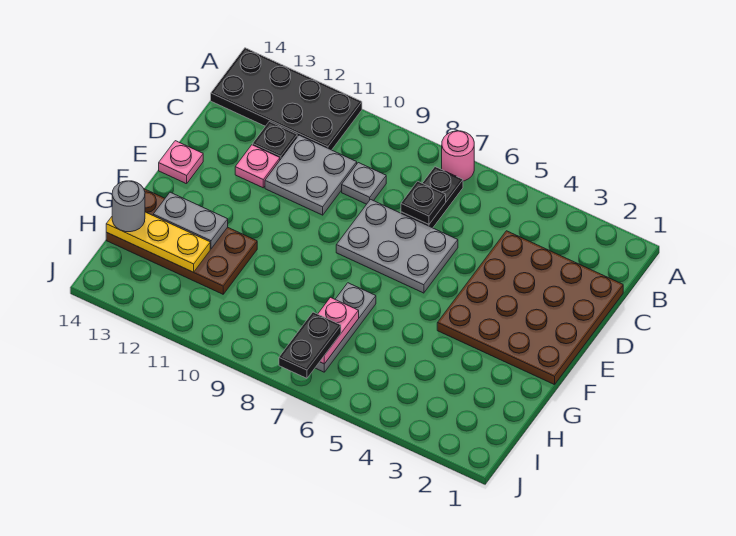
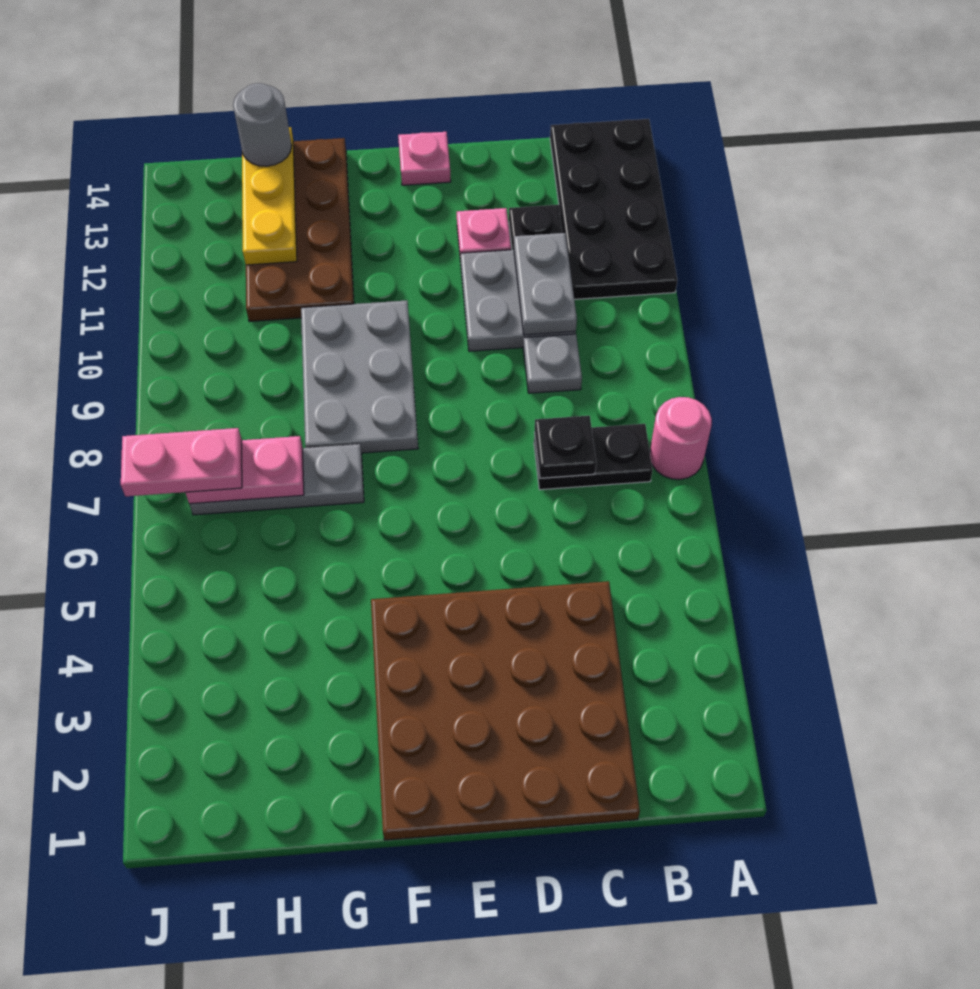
grey 2x3 plate [336,199,458,293] -> grey 2x3 plate moved to [301,300,418,453]
grey 1x2 plate [153,192,228,249] -> grey 1x2 plate moved to [514,233,577,335]
black 1x2 plate [279,312,341,378] -> pink 1x2 plate [121,428,242,496]

